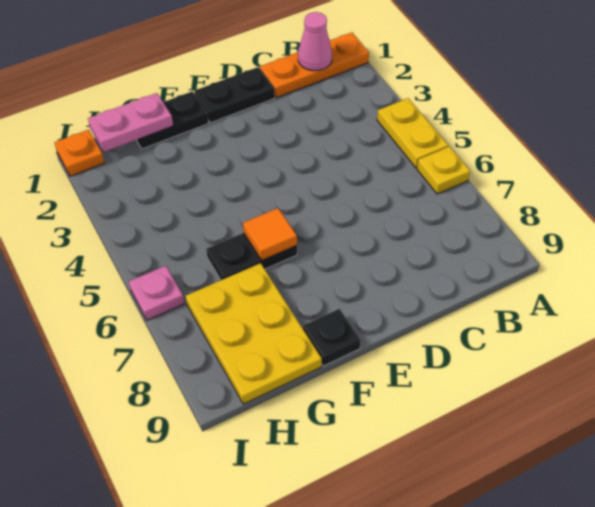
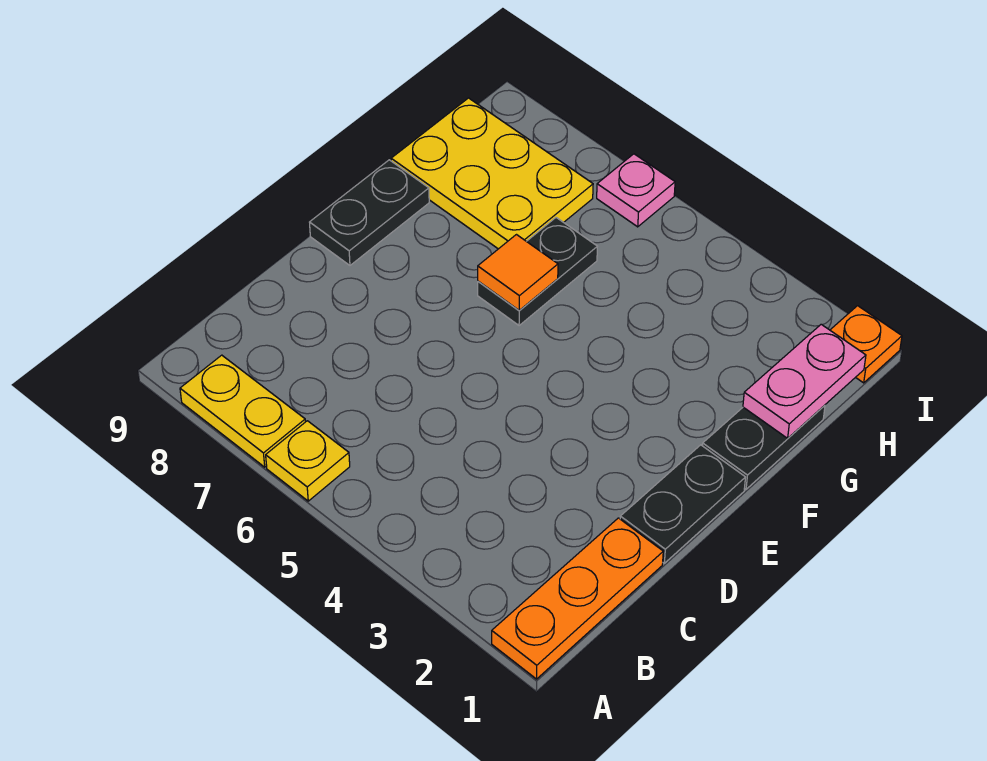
yellow 1x2 plate [377,98,448,168] -> yellow 1x2 plate moved to [180,355,305,467]
pink 1x1 cone [298,12,332,71] -> none
black 1x1 plate [303,309,361,366] -> black 1x2 plate [310,160,429,265]

